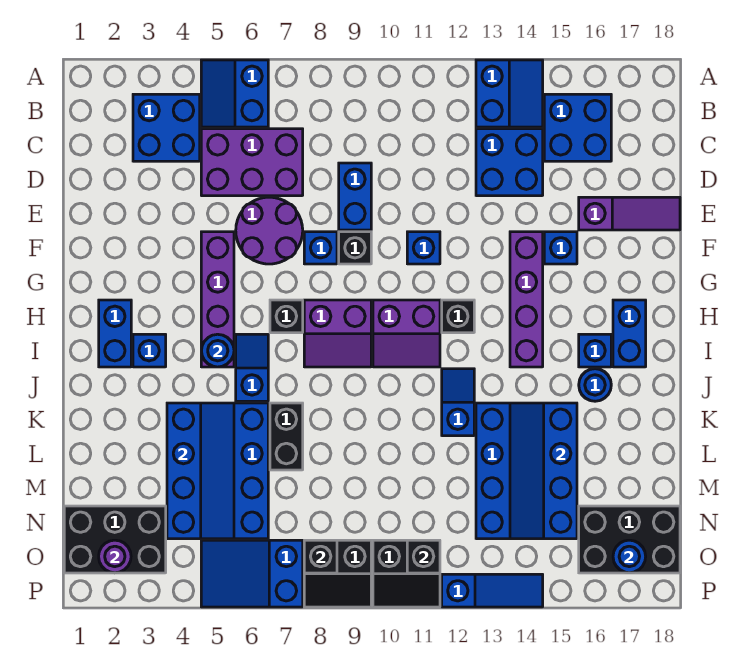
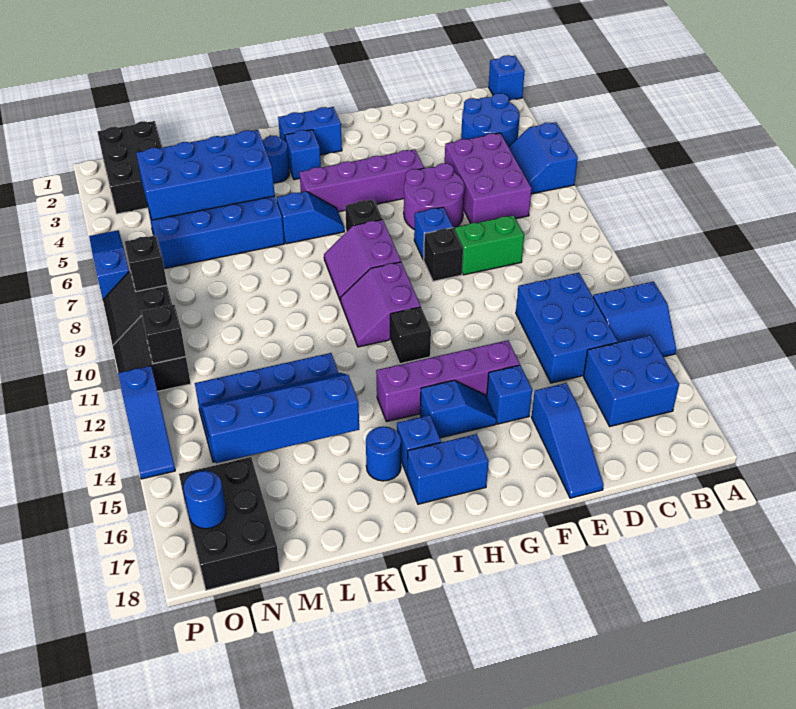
blue 2x2 slope [201,60,268,127] -> blue 2x2 slope turned to [509,122,578,194]
blue 2x2 brick [133,94,200,161] -> blue 2x2 round brick [461,93,520,147]
blue 2x2 brick [476,129,543,196] -> blue 2x3 brick [516,273,618,383]
blue 1x2 brick [339,163,371,230] -> green 1x2 brick [455,215,524,275]
purple 1x3 slope [579,197,680,230] -> blue 1x3 slope [531,383,604,498]
blue 1x1 brick [407,232,440,264] -> blue 1x1 brick moved to [489,55,525,100]
blue 1x1 round brick [201,334,234,367] -> blue 1x1 round brick moved to [263,136,289,183]
blue 1x2 slope [442,369,474,436] -> blue 1x2 slope moved to [420,380,497,438]
blue 2x4 slope [167,403,234,539] -> blue 2x4 brick [136,130,275,220]
black 1x2 brick [270,403,303,470] -> none
purple 1x1 round brick [99,540,131,573] -> none
blue 2x3 slope [201,540,303,607] -> blue 1x3 slope [89,230,129,299]

